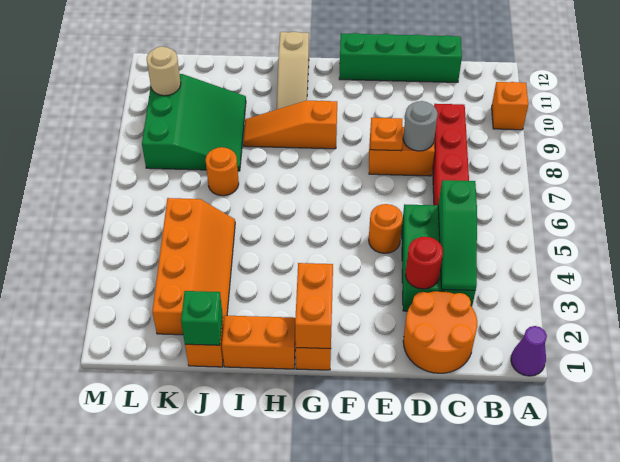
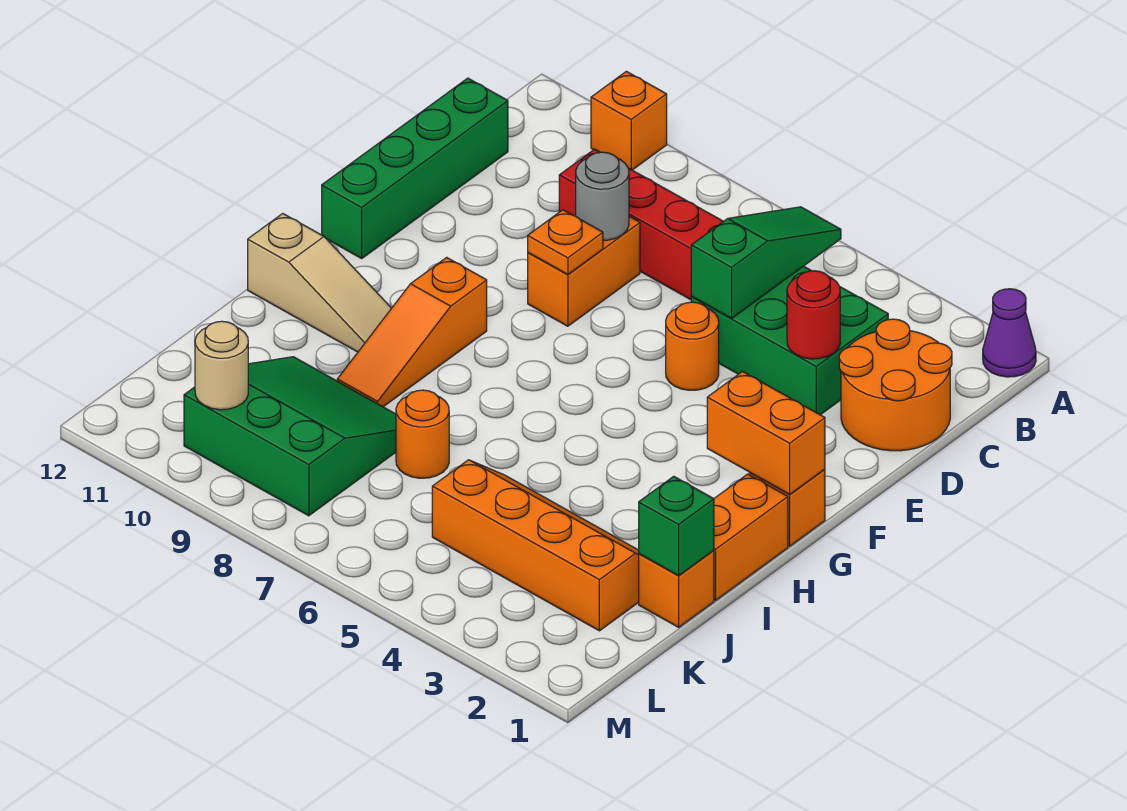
green 1x3 slope [438,180,477,290] -> green 1x3 slope turned to [691,207,841,318]

